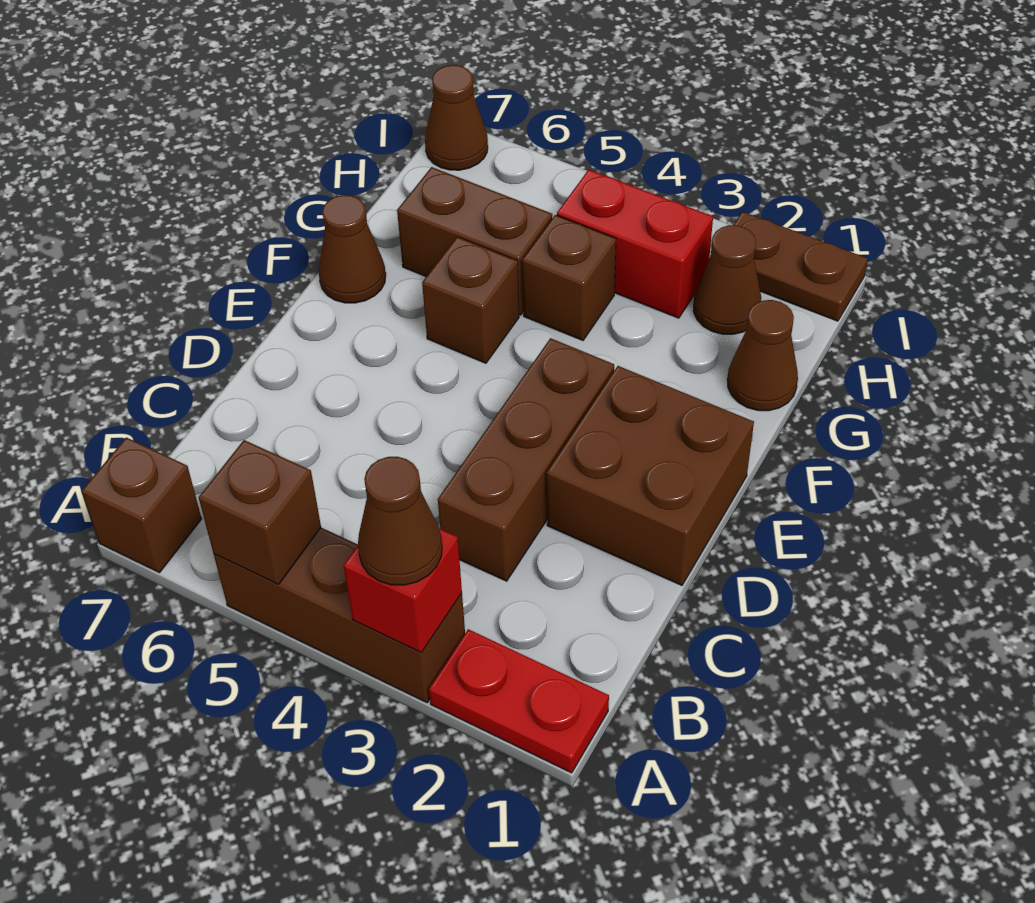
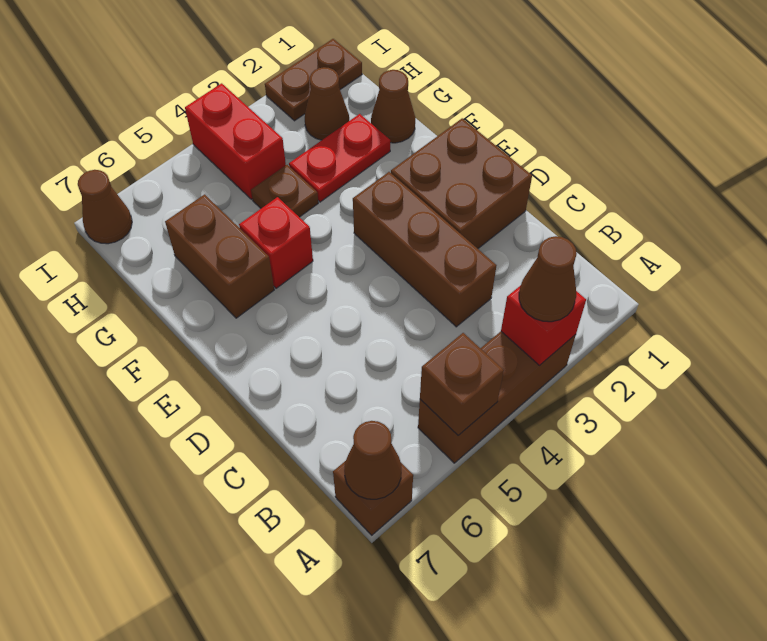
red 1x2 plate [429,629,609,773] -> red 1x2 plate moved to [289,114,390,202]
brown 1x1 brick [422,237,519,363] -> red 1x1 brick [239,197,313,288]
brown 1x1 cone [319,195,386,303] -> brown 1x1 cone moved to [344,421,401,499]
brown 1x1 brick [522,215,616,340] -> brown 1x1 plate [251,165,318,217]
brown 1x2 brick [397,167,552,315] -> brown 1x2 brick turned to [165,194,274,318]
red 1x2 brick [557,170,713,318] -> red 1x2 brick turned to [185,83,286,199]

